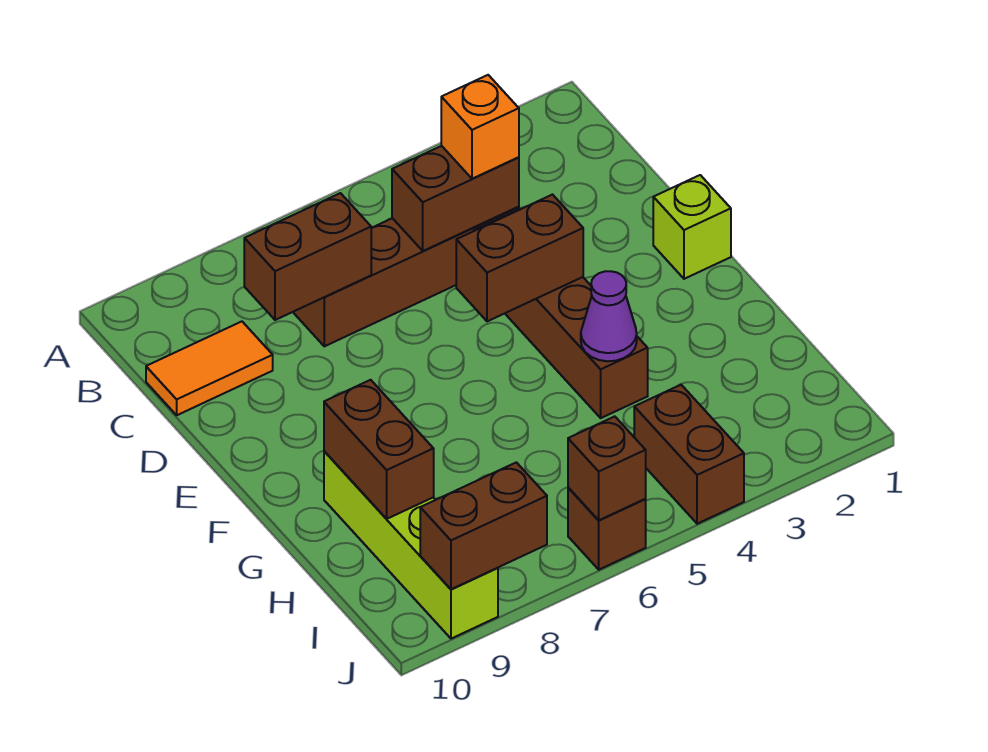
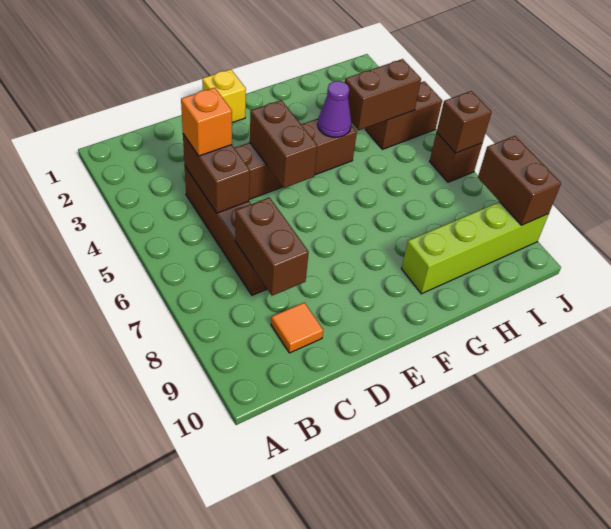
orange 1x2 tile [146,322,273,415] -> orange 1x1 tile [271,303,323,353]
lime 1x1 brick [653,175,731,279] -> yellow 1x1 brick [202,69,246,123]
brown 1x2 brick [324,380,434,519] -> brown 1x2 brick moved to [345,59,421,130]

